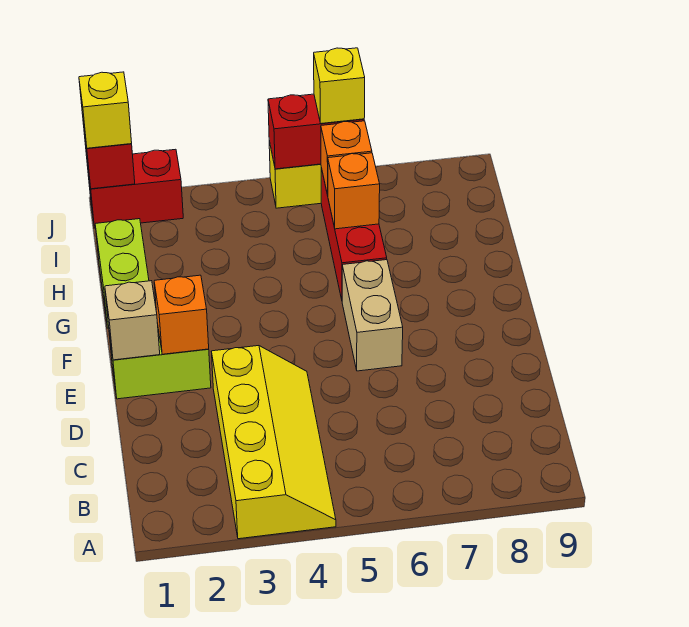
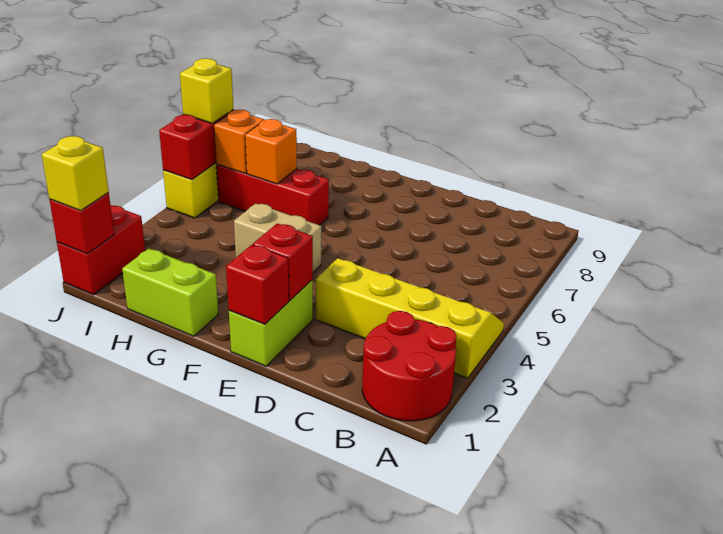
none -> red 2x2 round brick [362,311,457,421]
tan 1x1 brick [105,281,160,360] -> red 1x1 brick [226,245,289,324]
orange 1x1 brick [154,275,209,354] -> red 1x1 brick [253,224,313,300]
tan 1x2 brick [342,260,403,371] -> tan 1x2 brick moved to [234,203,321,272]

